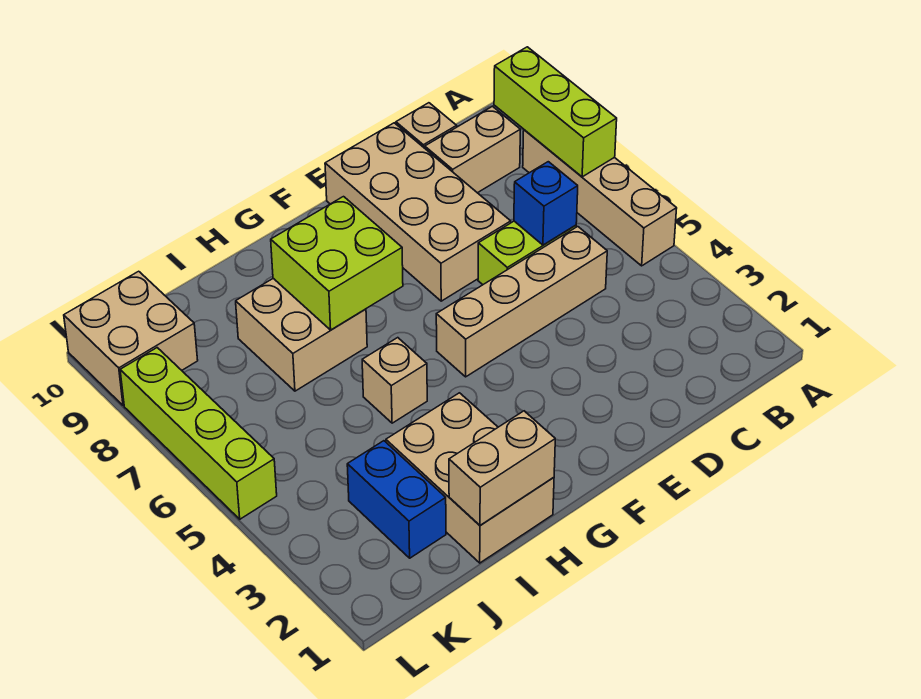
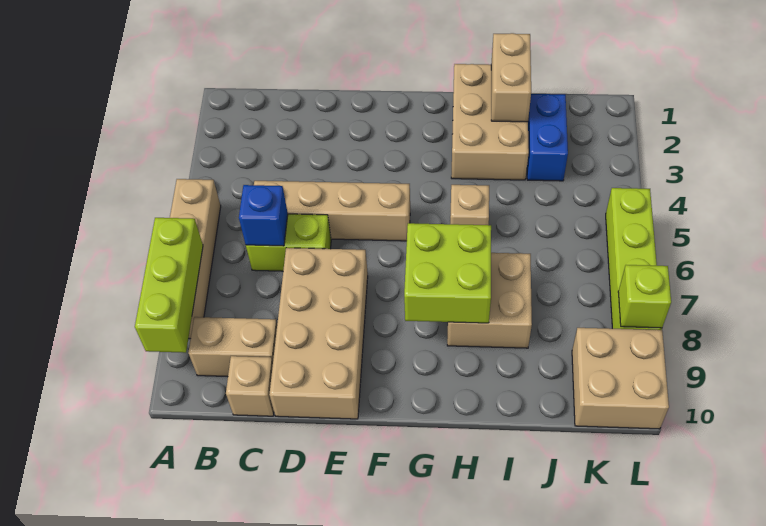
tan 1x2 brick [449,411,555,525] -> tan 1x2 brick turned to [491,33,531,122]
none -> lime 1x1 brick [618,265,671,328]

